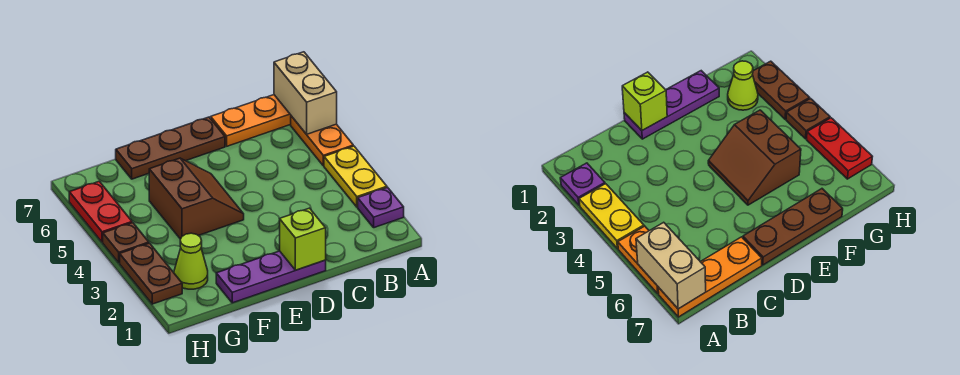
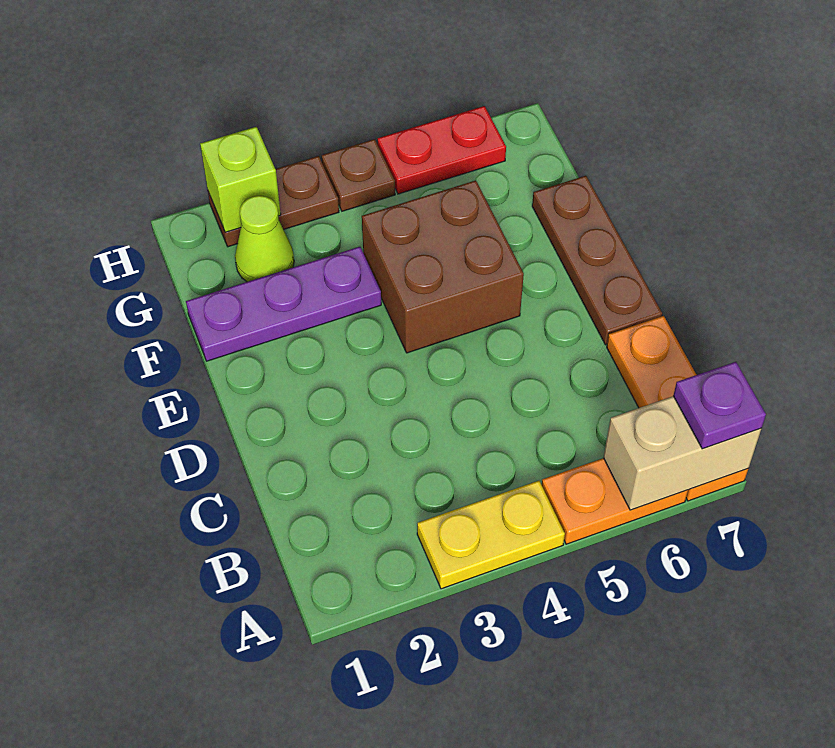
purple 1x1 plate [358,187,404,228] -> purple 1x1 plate moved to [673,362,766,449]
purple 1x3 plate [216,251,326,303] -> purple 1x3 plate turned to [186,247,381,361]
lime 1x1 brick [280,208,326,270] -> lime 1x1 brick moved to [200,127,281,232]
brown 2x2 slope [149,158,244,239] -> brown 2x2 brick [362,180,524,353]

